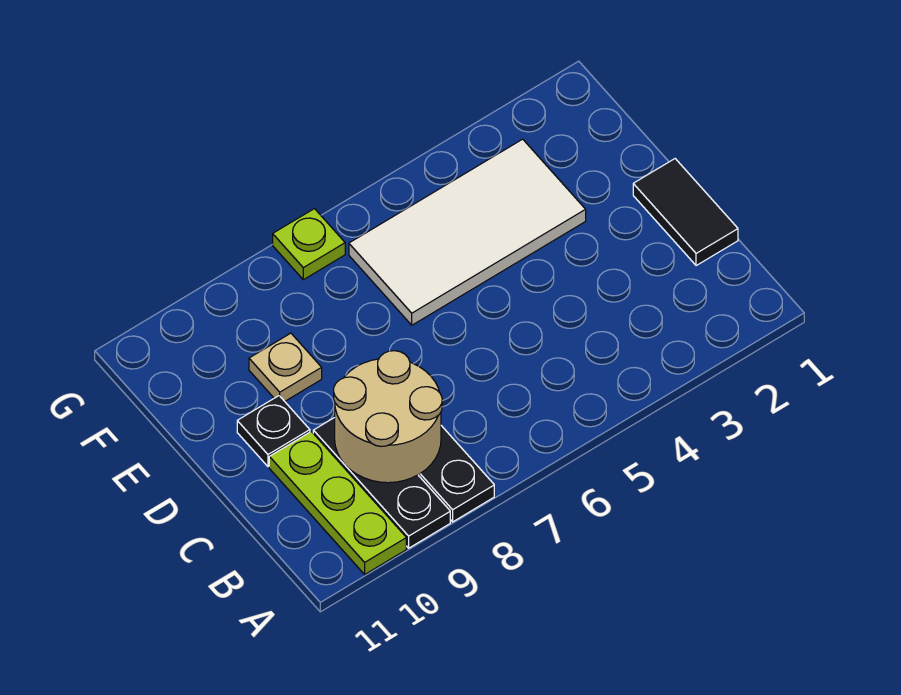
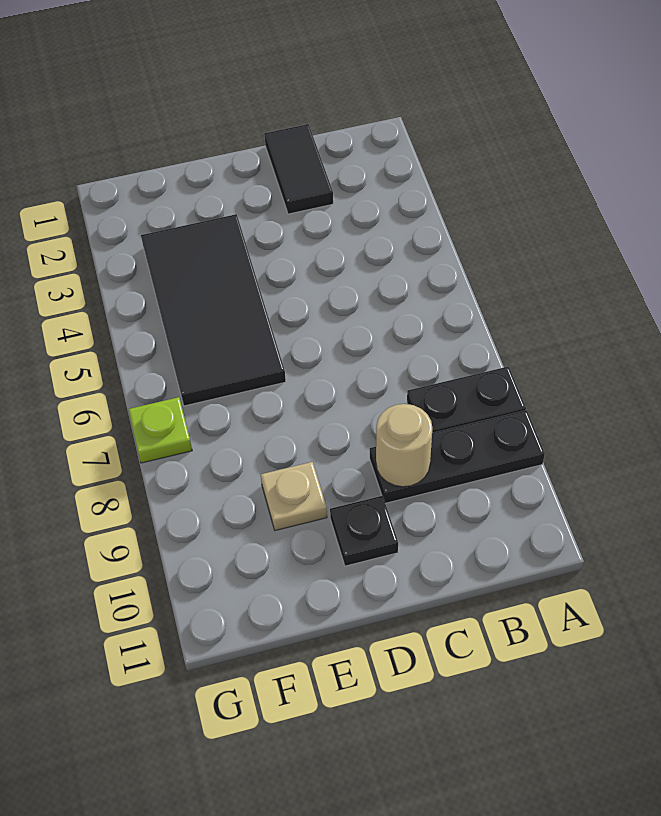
lime 1x3 plate [269,432,406,574] -> none
tan 2x2 round brick [334,351,442,483] -> tan 1x1 round brick [376,404,432,487]
black 1x2 tile [633,159,738,266] -> black 1x2 tile turned to [264,124,333,214]
white 2x4 tile [349,139,586,325] -> black 2x4 tile [141,214,286,406]

